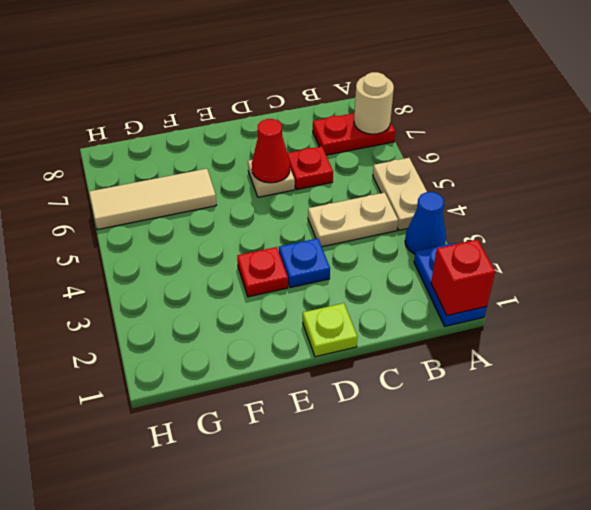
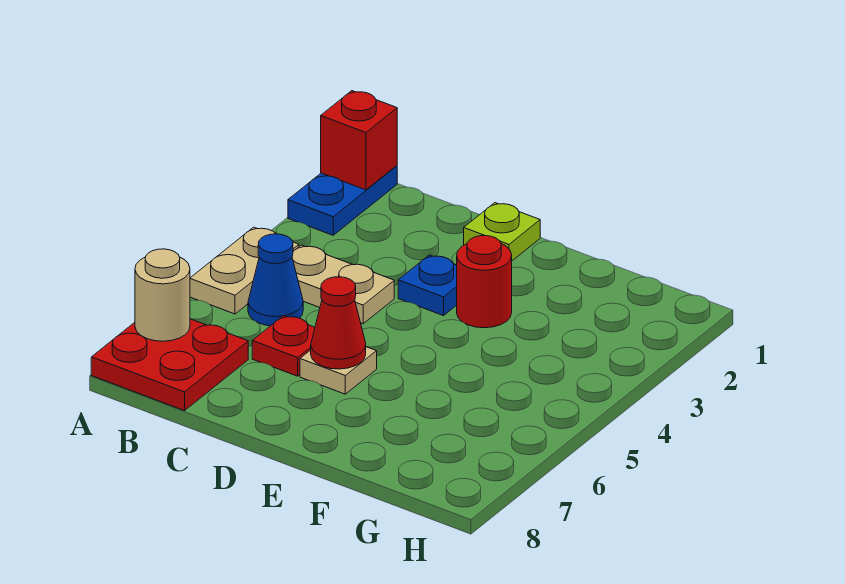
blue 1x1 cone [405,192,446,254] -> blue 1x1 cone moved to [248,234,303,326]
red 1x2 plate [313,113,395,155] -> red 2x2 plate [91,319,248,411]
red 1x1 plate [237,247,288,297] -> red 1x1 round brick [457,236,512,328]
tan 1x3 tile [89,169,216,230] -> none

